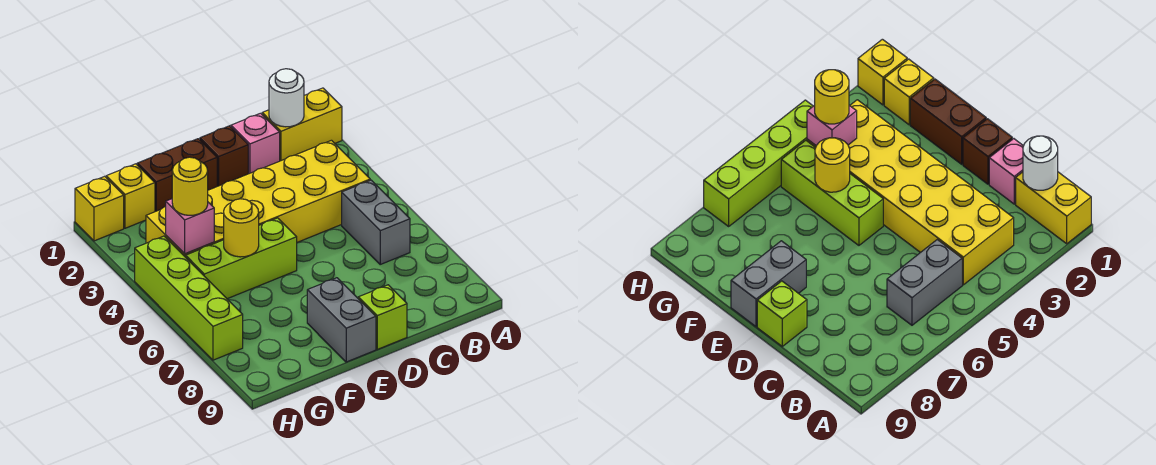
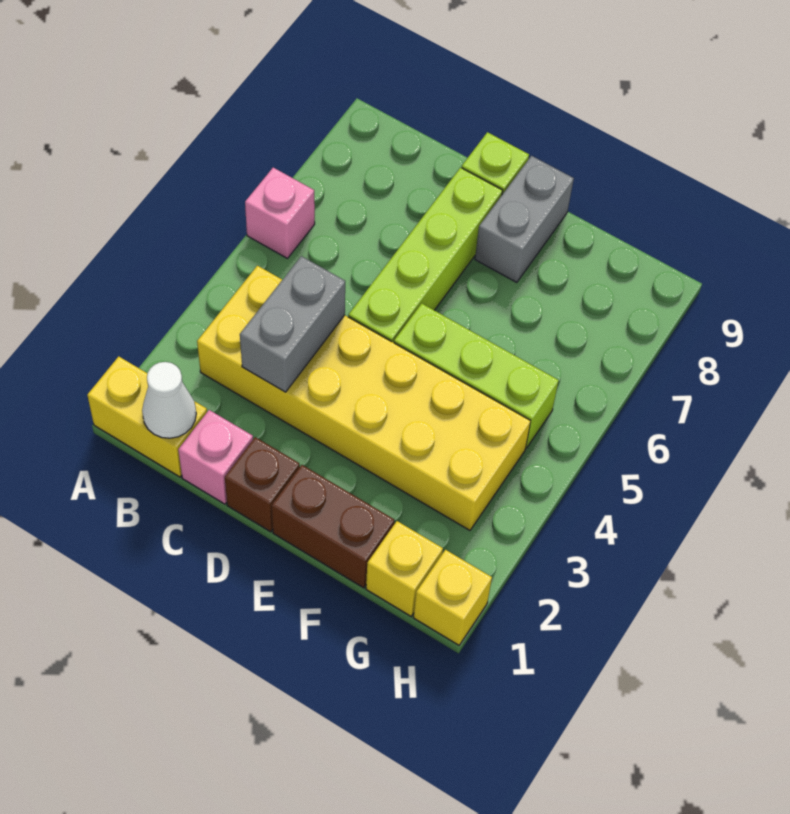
white 1x1 round brick [269,69,304,127] -> white 1x1 cone [142,362,196,438]
grey 1x2 brick [342,180,410,264] -> grey 1x2 brick moved to [240,256,345,392]
yellow 1x1 round brick [224,199,259,257] -> none
pink 1x1 brick [166,199,214,254] -> pink 1x1 brick moved to [245,168,315,258]
yellow 1x1 round brick [172,157,208,215] -> none
lime 1x4 brick [135,236,243,360] -> lime 1x4 brick moved to [348,168,503,343]

